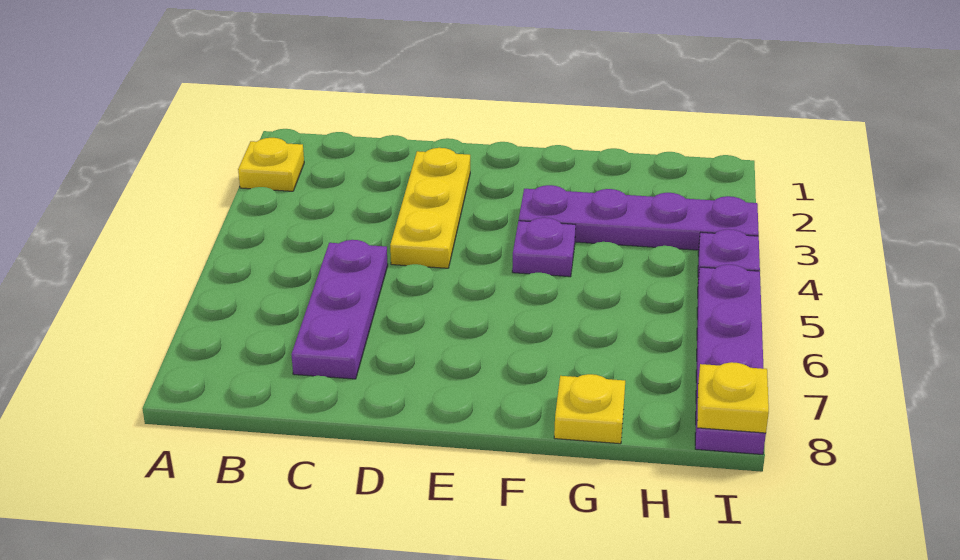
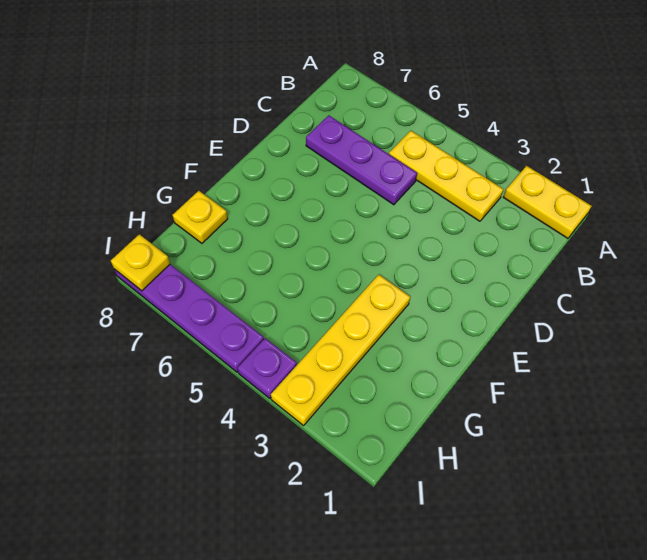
yellow 1x1 plate [238,138,304,191] -> yellow 1x2 plate [503,166,591,238]
yellow 1x3 plate [390,148,470,268] -> yellow 1x3 plate moved to [389,131,503,221]
purple 1x4 plate [519,185,759,250] -> yellow 1x4 plate [271,275,410,425]
purple 1x1 plate [512,218,576,277] -> none

